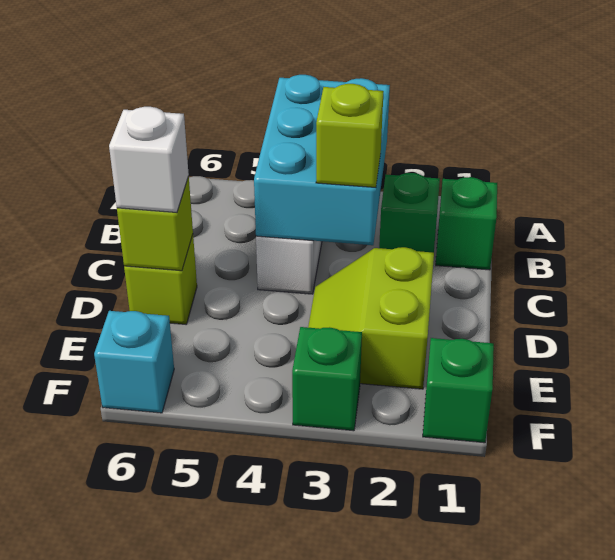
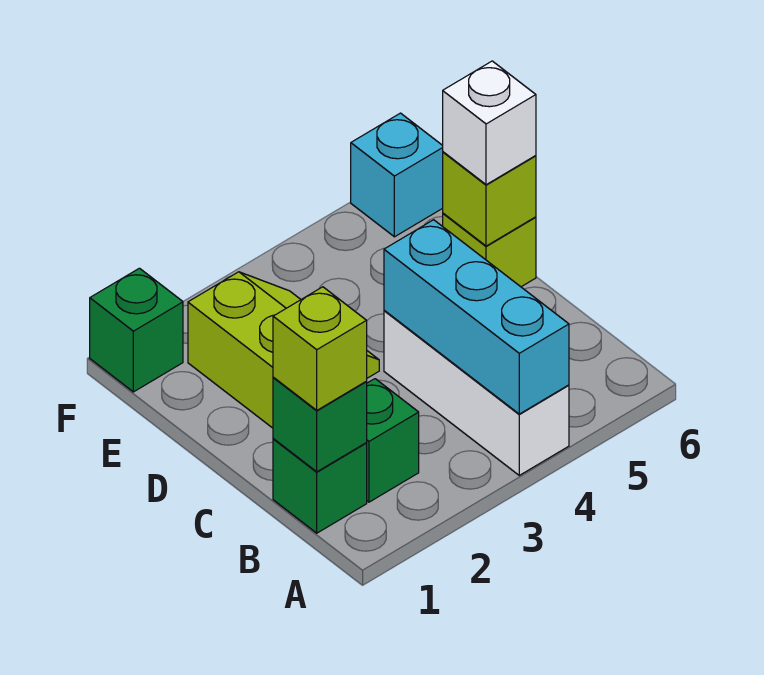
cyan 2x3 brick [254,75,390,245] -> cyan 1x3 brick [384,220,569,414]
lime 1x1 brick [316,84,384,187] -> lime 1x1 brick moved to [273,287,367,410]
green 1x1 brick [292,327,362,431] -> green 1x1 brick moved to [273,377,367,472]

